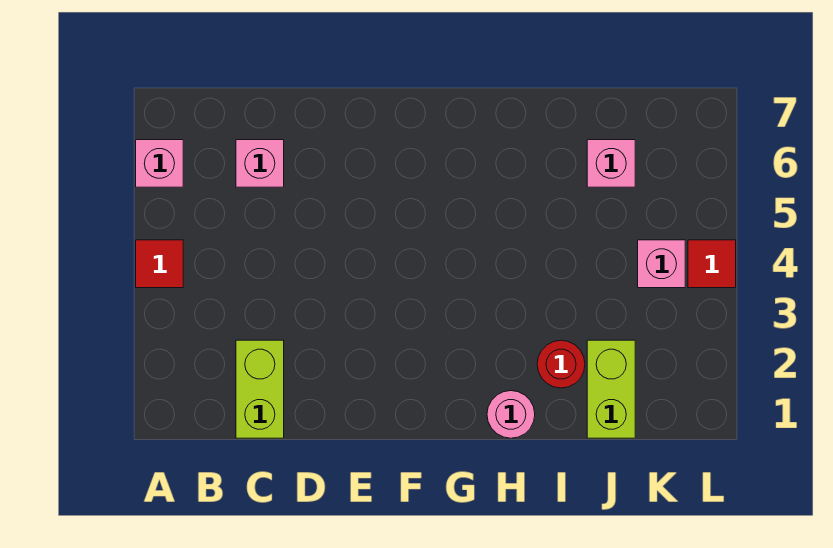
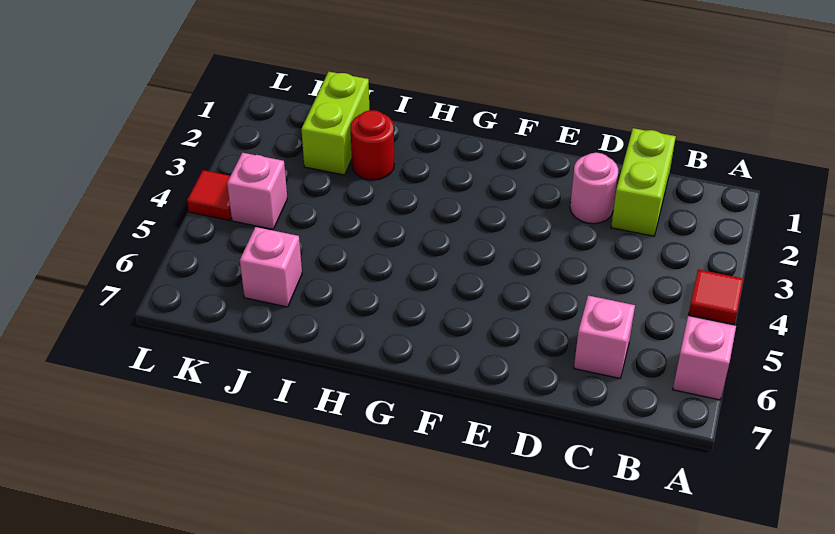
pink 1x1 round brick [487,391,535,438] -> pink 1x1 round brick moved to [570,153,618,224]

